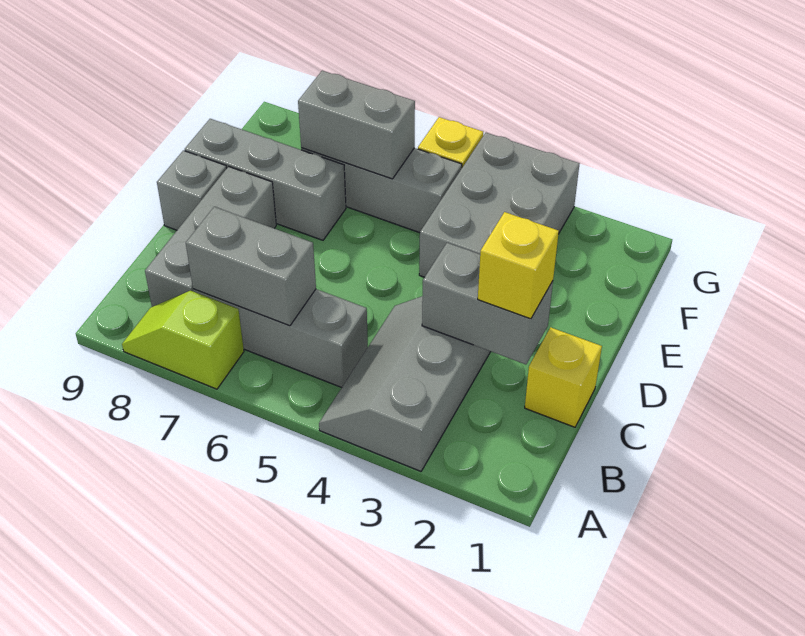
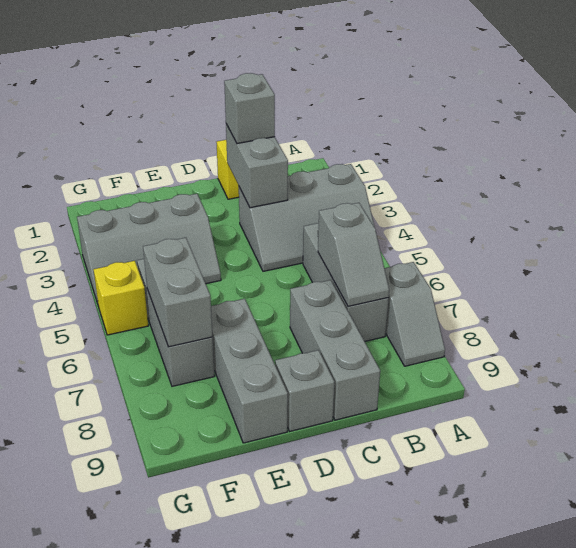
lime 1x2 slope [122,291,244,389] -> grey 1x2 slope [384,262,445,366]
grey 1x2 brick [186,207,316,326] -> grey 1x2 slope [318,203,389,307]
grey 1x3 brick [145,167,276,307] -> grey 1x3 brick turned to [290,280,380,420]
yellow 1x1 brick [478,212,559,319] -> grey 1x1 brick [224,73,275,144]
grey 2x3 brick [419,133,580,277] -> grey 2x3 slope [77,194,221,304]

